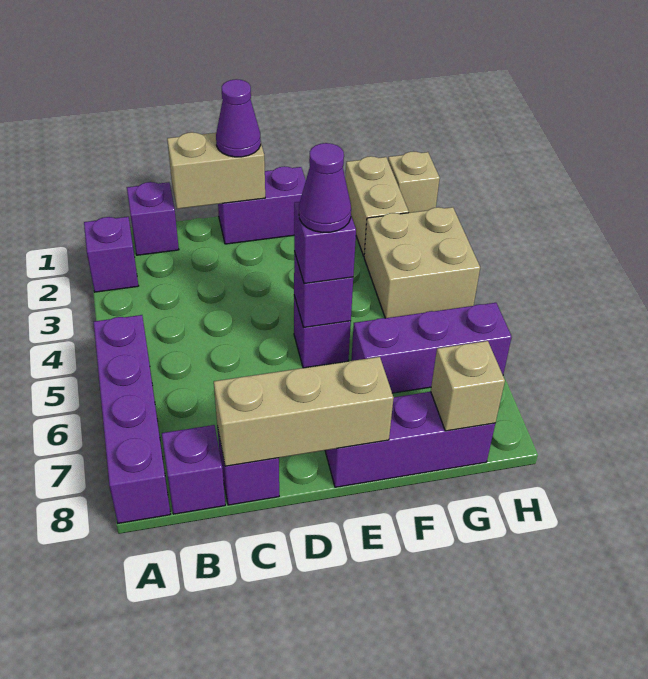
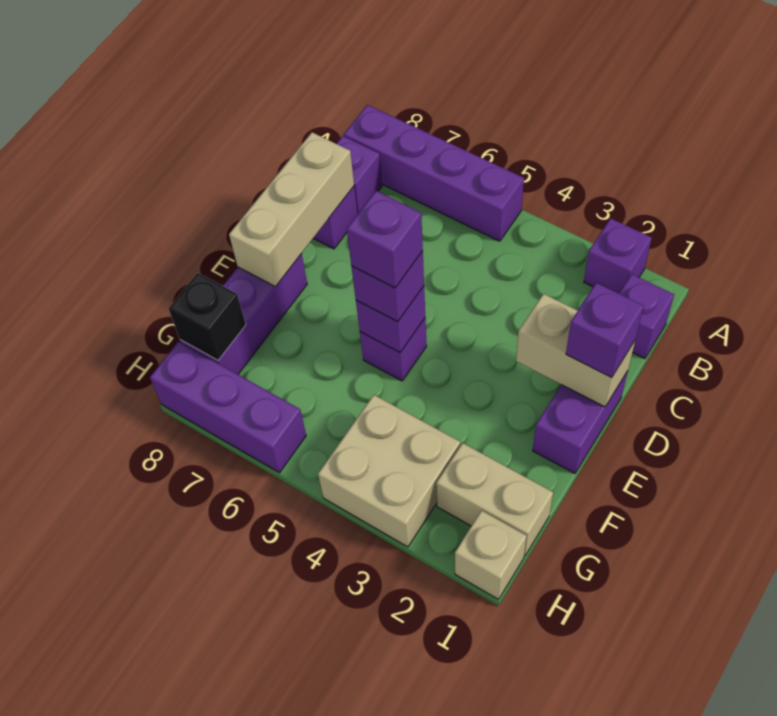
tan 1x2 brick [167,132,265,209] -> tan 1x2 brick turned to [516,294,635,407]
purple 1x1 cone [216,79,261,157] -> purple 1x1 brick [566,283,643,378]
purple 1x1 cone [299,143,351,233] -> purple 1x1 brick [347,191,423,288]
purple 1x3 brick [351,303,512,393] -> purple 1x3 brick turned to [150,342,306,473]
tan 1x1 brick [431,341,505,431] -> black 1x1 brick [169,273,246,360]

